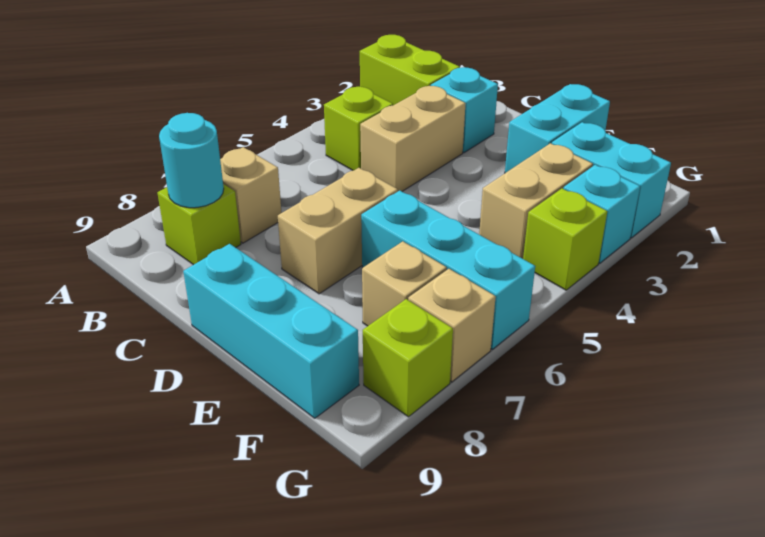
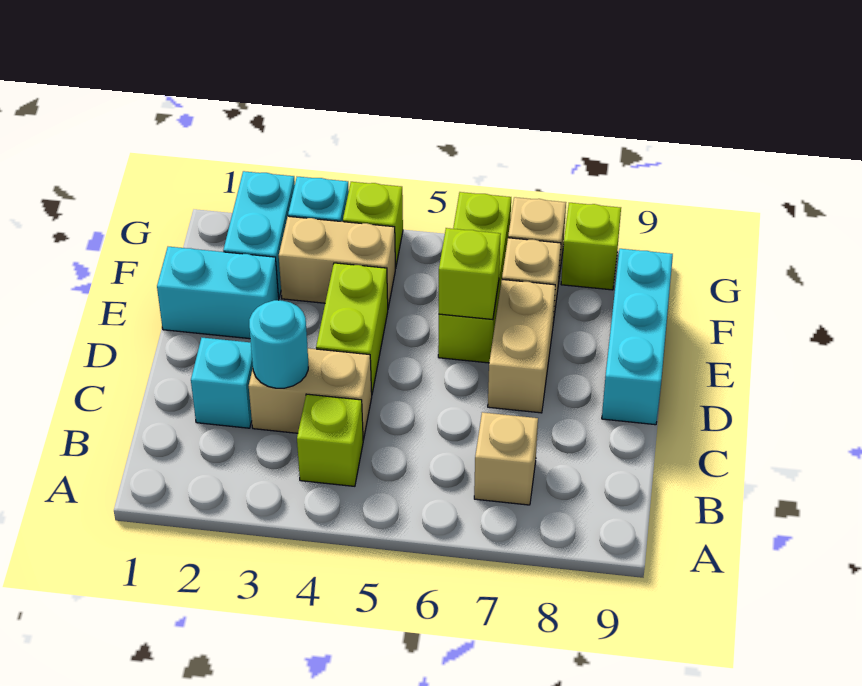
lime 1x2 brick [360,35,460,105] -> lime 1x2 brick moved to [316,263,388,393]
lime 1x1 brick [158,184,241,265] -> lime 1x1 brick moved to [439,228,501,320]
cyan 1x1 round brick [159,113,224,208] -> cyan 1x1 round brick moved to [249,300,308,388]
tan 1x2 brick [278,168,398,294] -> tan 1x2 brick turned to [488,280,555,413]
cyan 1x3 brick [361,191,535,349] -> lime 1x3 brick [438,192,511,363]

